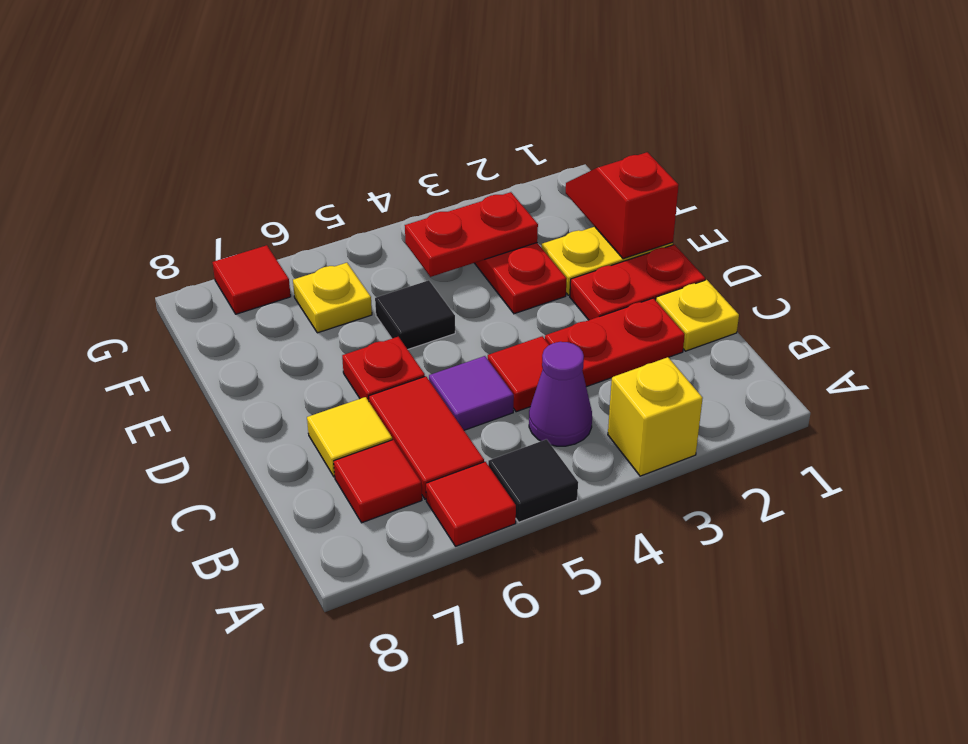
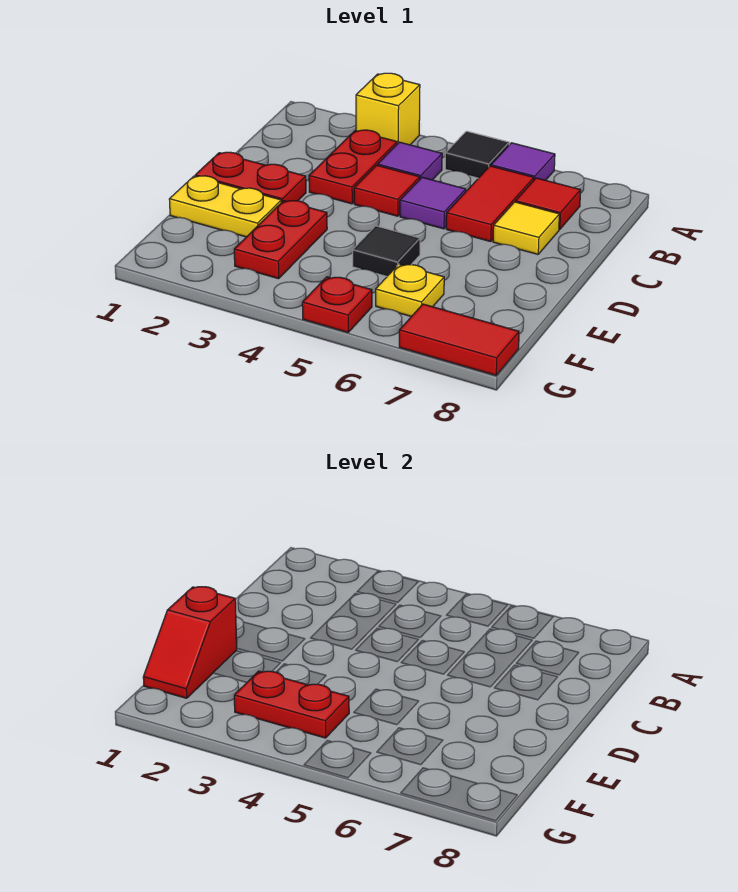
red 1x1 tile [426,462,516,546] -> purple 1x1 tile [491,143,555,180]
purple 1x1 cone [529,342,592,446] -> purple 1x1 tile [378,142,442,180]
yellow 1x1 plate [656,280,739,351] -> none
red 1x2 plate [545,298,685,387] -> red 1x2 plate turned to [309,130,397,204]
red 1x1 plate [342,337,425,401] -> red 1x1 plate moved to [302,277,372,332]
red 1x1 tile [213,245,291,314] -> red 1x2 tile [399,304,519,375]

